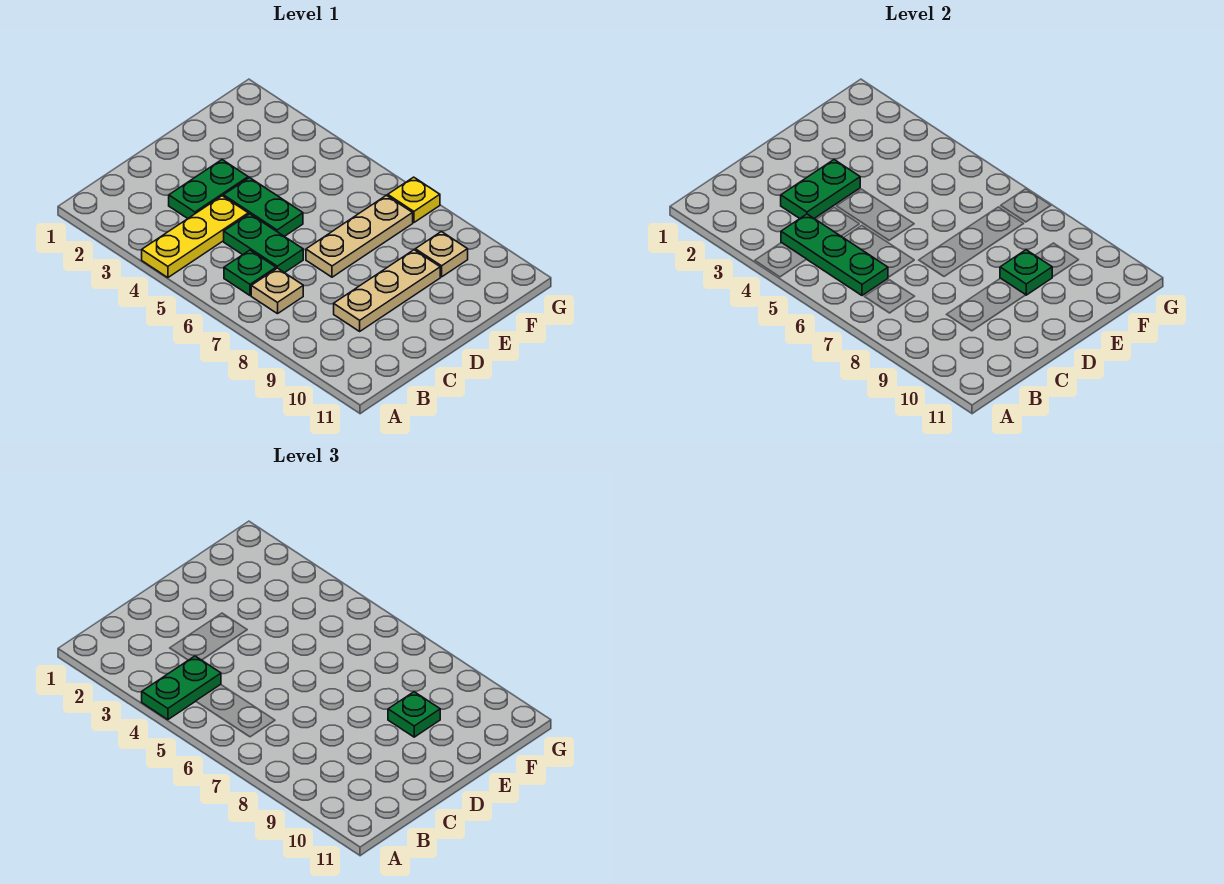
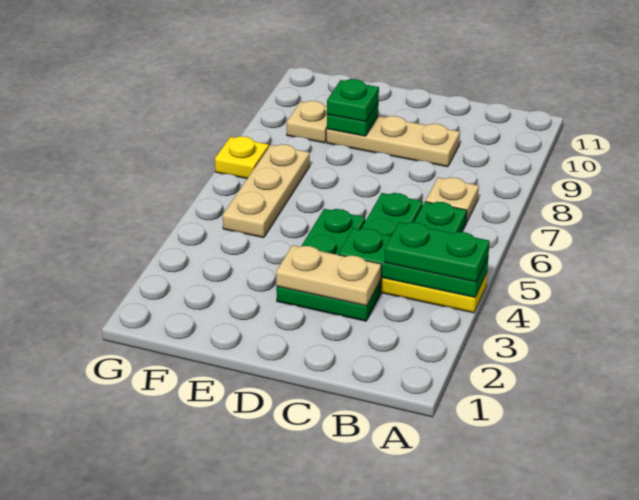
green 1x3 plate [781,214,888,295] -> green 1x3 plate turned to [338,228,488,298]
green 1x2 plate [781,160,860,218] -> tan 1x2 plate [276,245,381,306]
tan 1x3 plate [306,195,413,277] -> tan 1x3 plate turned to [223,144,310,238]

